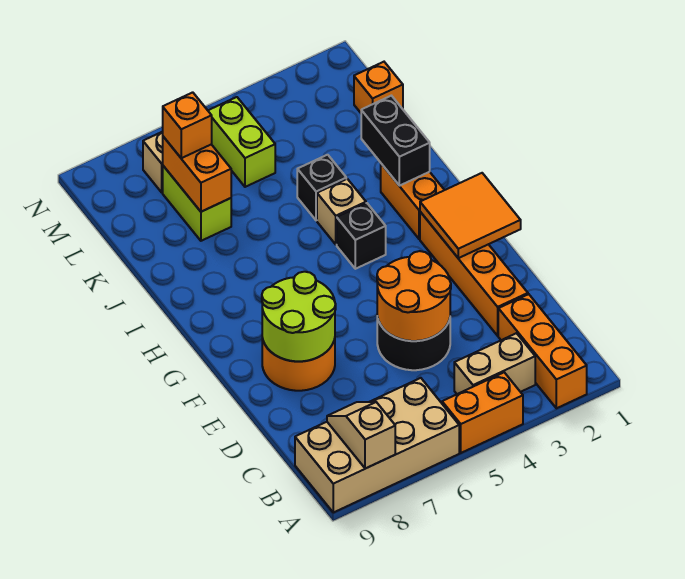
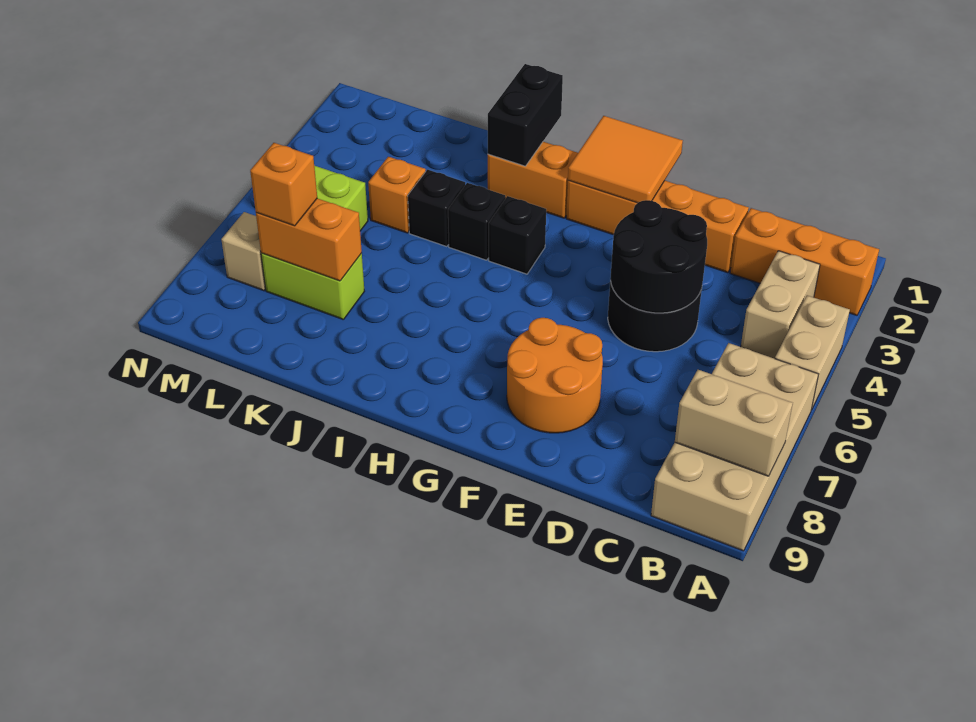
orange 1x2 brick [442,372,523,453] -> tan 1x2 brick [775,295,850,410]
tan 1x2 slope [327,402,395,469] -> tan 1x2 brick [675,370,793,476]
orange 2x2 round brick [377,251,451,341] -> black 2x2 round brick [611,200,707,313]
lime 2x2 round brick [262,272,336,361] -> none
black 1x2 brick [361,96,430,186] -> black 1x2 brick turned to [488,64,563,166]
tan 1x1 brick [317,179,366,244] -> black 1x1 brick [448,183,505,260]
orange 1x1 brick [354,62,403,113] -> orange 1x1 brick moved to [368,157,426,233]

